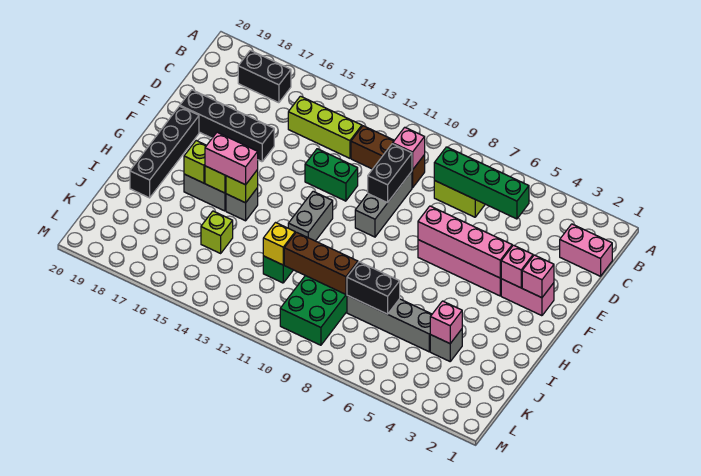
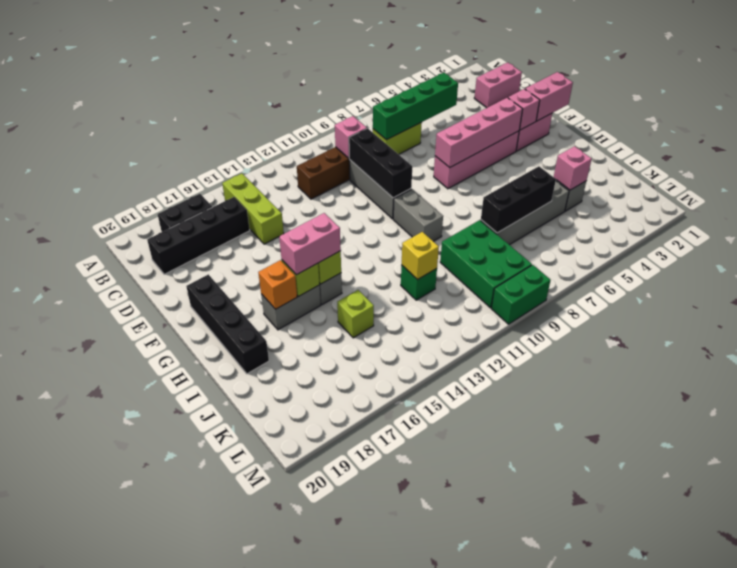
lime 1x3 brick [288,96,362,158] -> lime 1x3 brick turned to [222,174,284,244]
black 1x2 brick [368,144,412,203] -> black 1x3 brick [349,128,412,198]
green 1x2 brick [305,149,358,201] -> green 1x2 brick moved to [491,265,551,324]
black 1x4 brick [180,90,274,162] -> black 1x4 brick moved to [147,197,250,274]
pink 1x1 brick [522,255,554,298] -> pink 1x2 brick [525,72,573,121]
grey 1x2 brick [288,191,333,241] -> grey 1x2 brick moved to [393,189,443,241]
lime 1x1 brick [184,141,207,183] -> orange 1x1 brick [258,260,297,309]
black 1x2 brick [347,262,400,314] -> black 1x3 brick [481,166,556,233]
brown 1x3 brick [284,232,358,294] -> none

